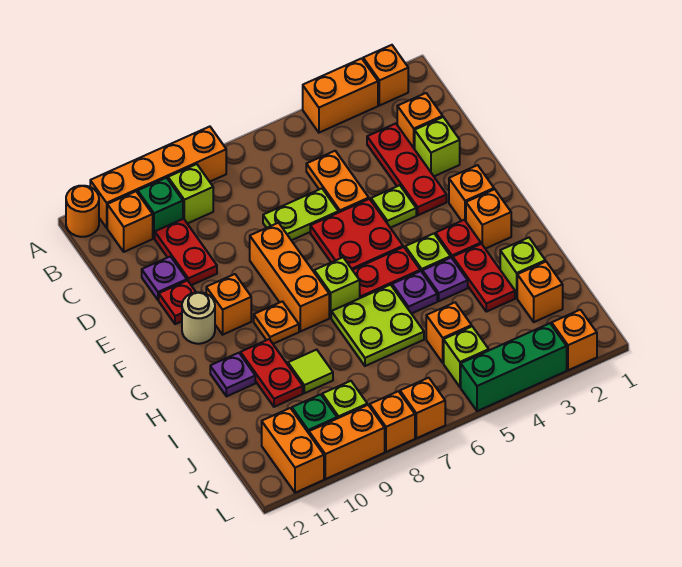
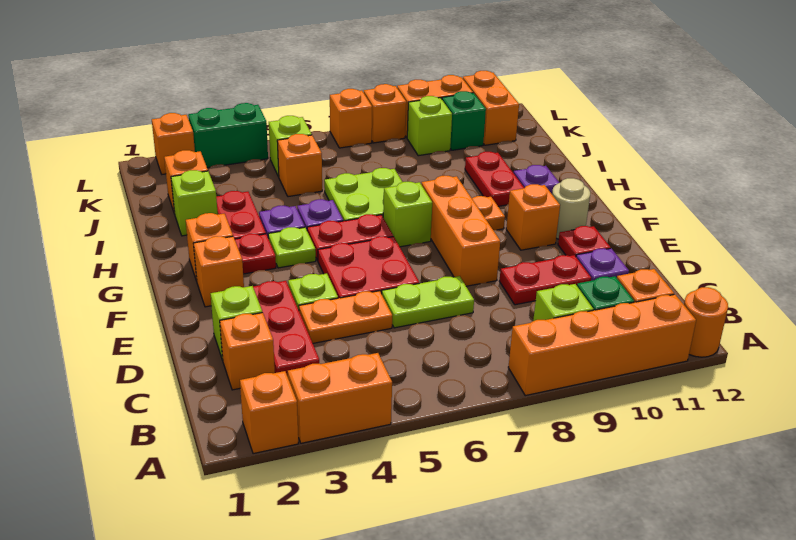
orange 1x2 plate [306,151,369,213] -> orange 1x2 plate turned to [299,291,392,343]
red 1x2 plate [155,219,217,285] -> red 1x2 plate turned to [499,255,591,305]
lime 1x1 tile [288,350,333,393] -> none
green 1x3 brick [461,323,567,411] -> green 1x2 brick [188,103,268,168]

